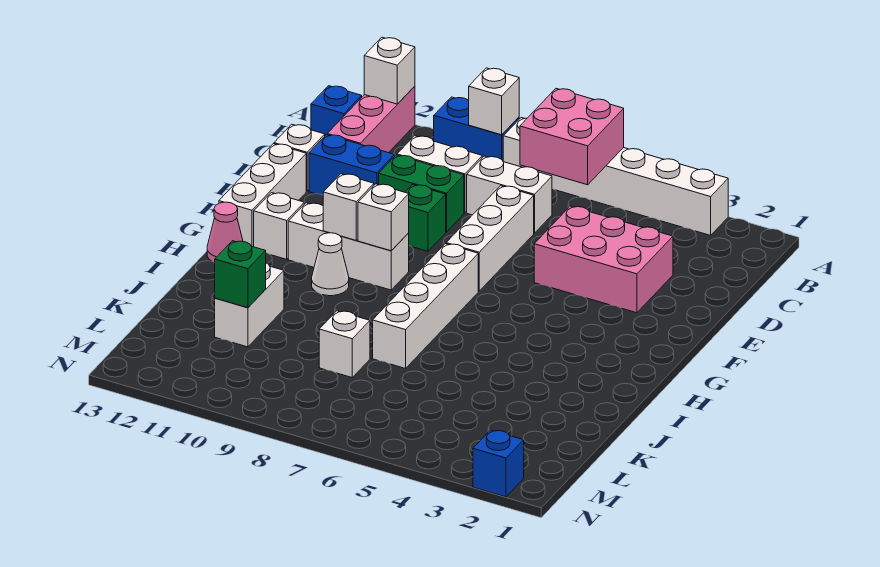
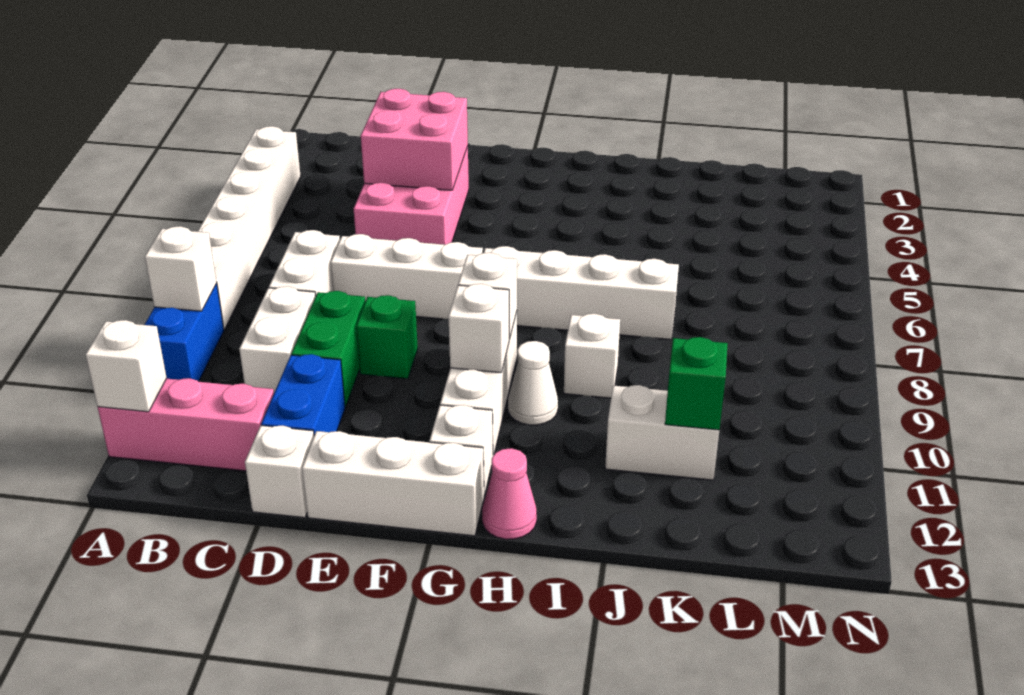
pink 2x2 brick [520,89,624,185] -> pink 2x2 brick moved to [361,89,468,190]
blue 1x1 brick [311,86,362,136] -> none
white 1x1 brick [319,311,370,377] -> white 1x1 brick moved to [564,314,620,398]
blue 1x1 brick [473,430,524,497] -> none

